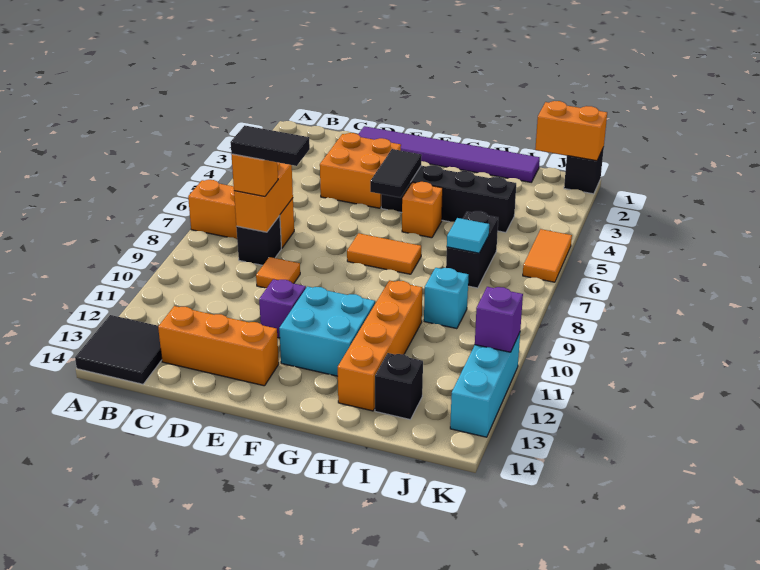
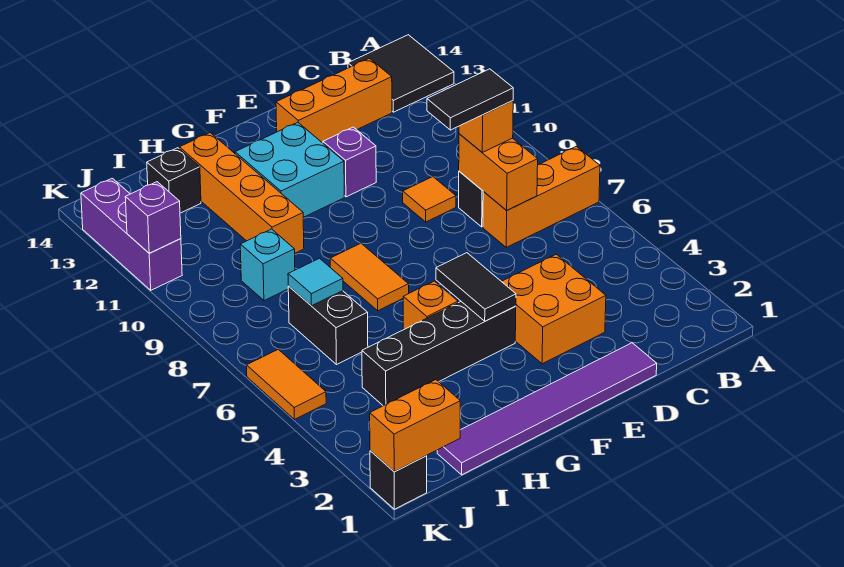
orange 1x2 tile [347,233,421,274] -> orange 1x2 tile turned to [330,243,409,311]
cyan 1x3 brick [450,333,520,437] -> purple 1x3 brick [81,178,182,290]

